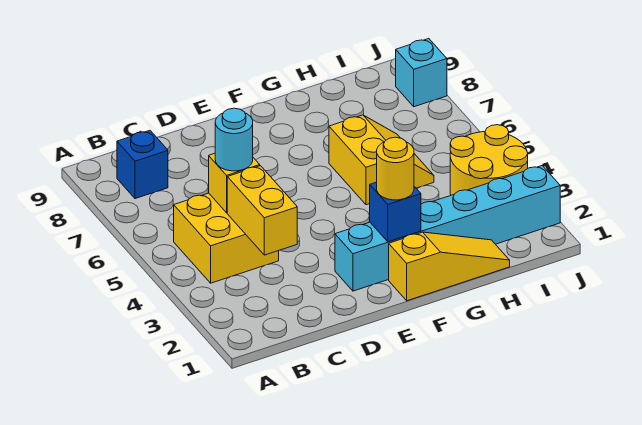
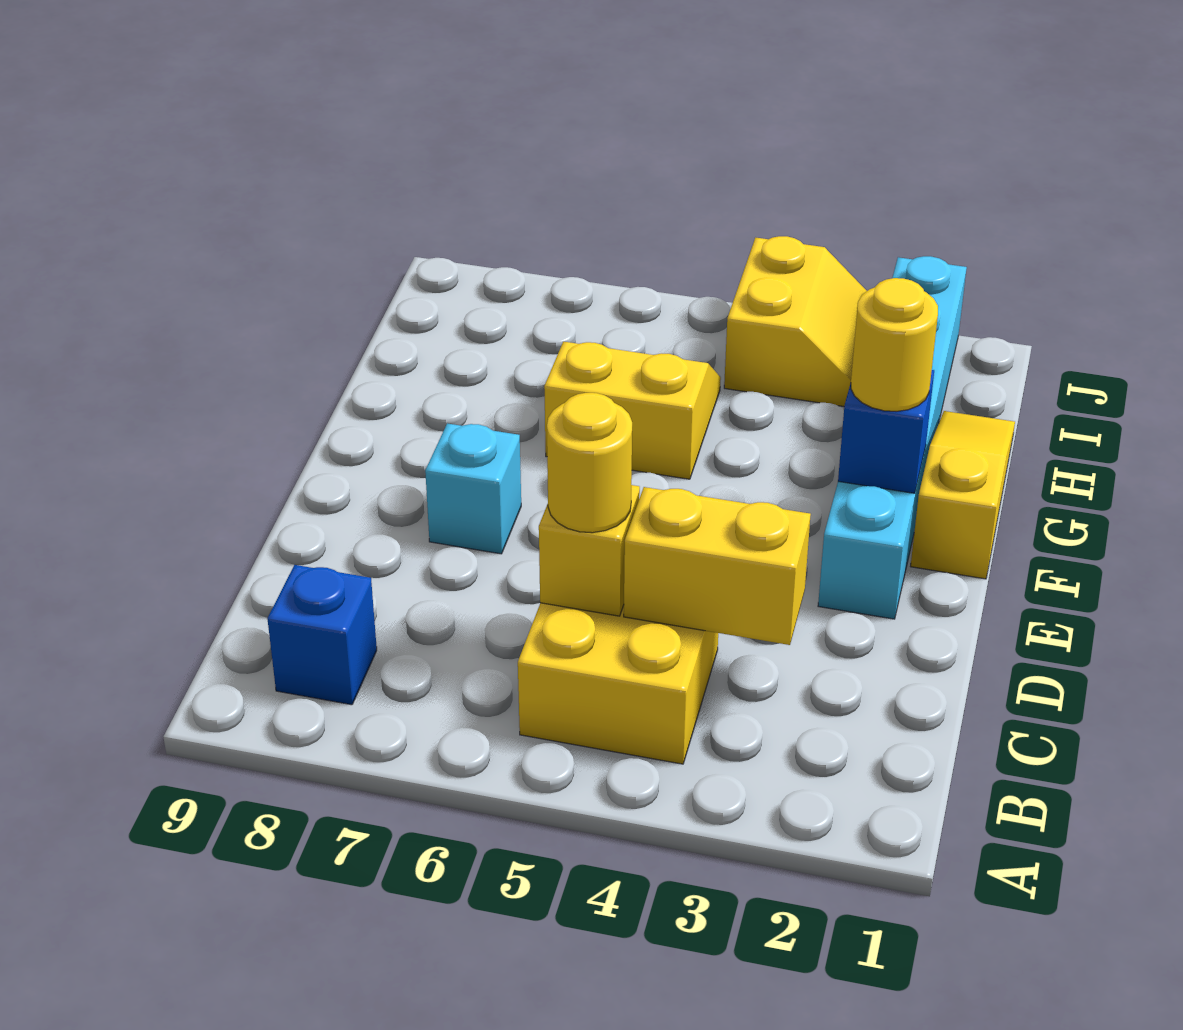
cyan 1x1 round brick [215,108,253,171] -> yellow 1x1 round brick [547,393,632,533]
yellow 2x2 round brick [450,125,528,195] -> yellow 2x2 slope [724,236,867,406]
cyan 1x1 brick [396,39,447,107] -> cyan 1x1 brick moved to [425,423,521,554]

